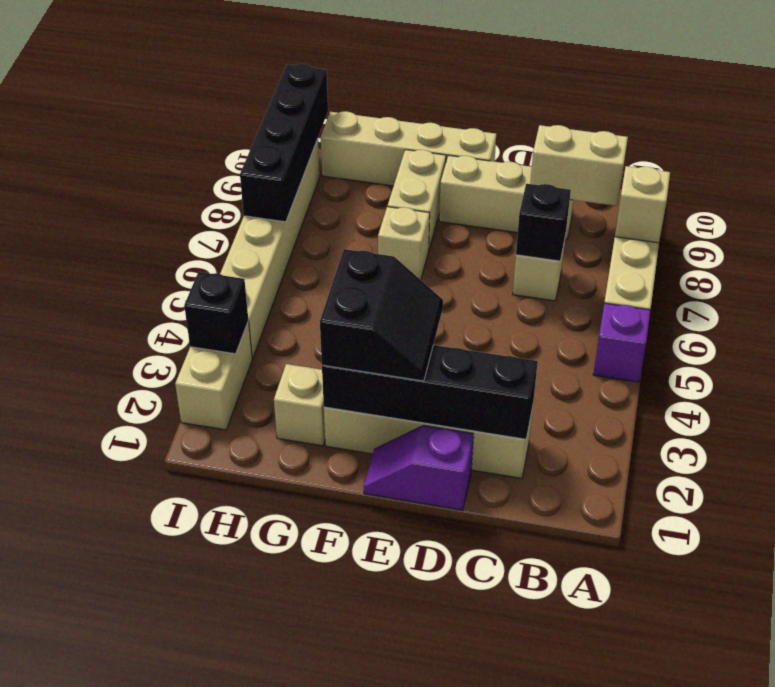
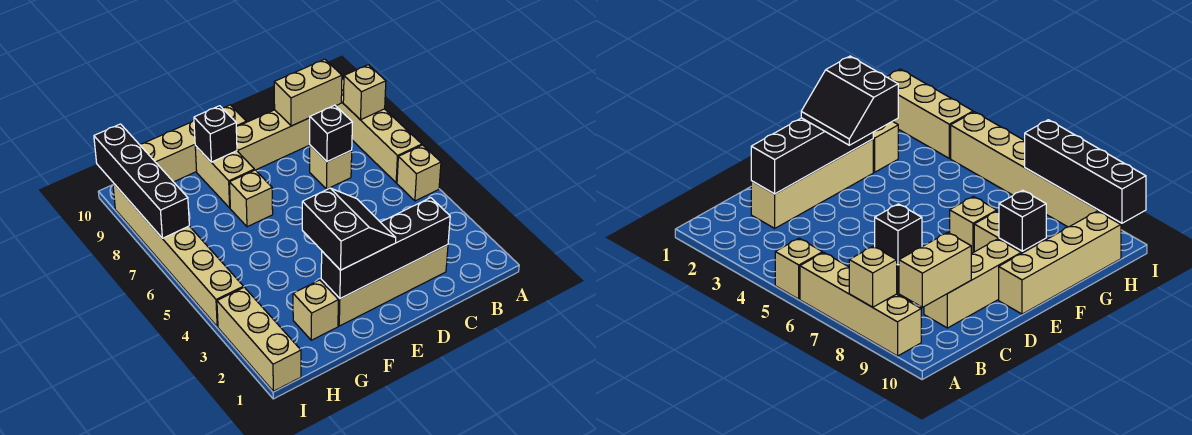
purple 1x1 brick [593,303,650,382] -> tan 1x1 brick [397,145,441,201]
purple 1x2 slope [364,425,474,510] -> none
tan 1x2 brick [175,321,252,430] -> tan 1x3 brick [217,287,301,391]
black 1x1 brick [184,272,248,354] -> black 1x1 brick moved to [194,106,237,162]

